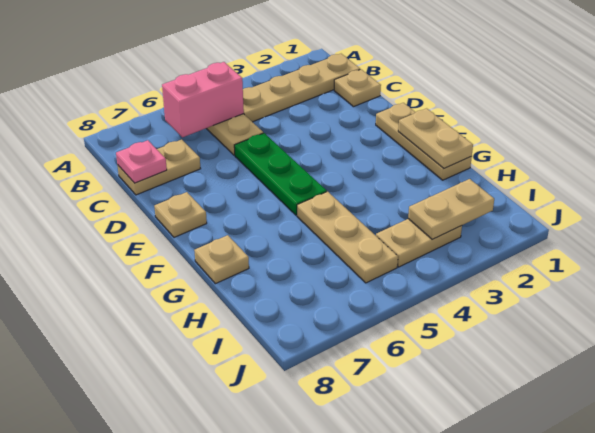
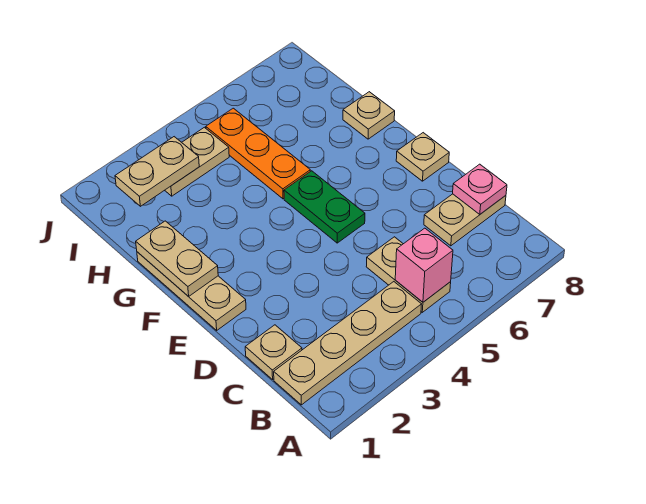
pink 1x2 brick [162,62,244,137] -> pink 1x1 brick [395,228,453,302]
green 1x3 plate [234,133,327,215] -> green 1x2 plate [284,171,365,243]
tan 1x3 plate [297,191,398,283] -> orange 1x3 plate [206,108,310,199]

